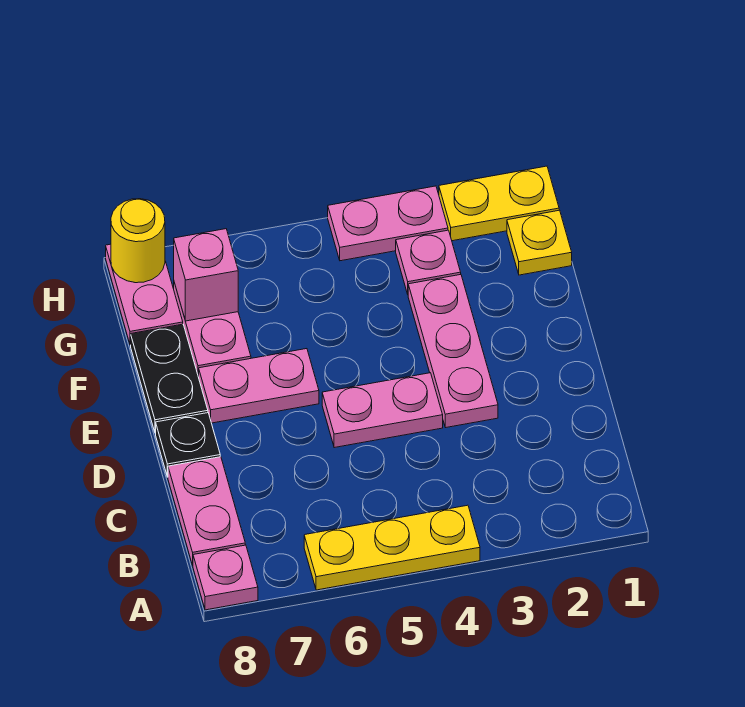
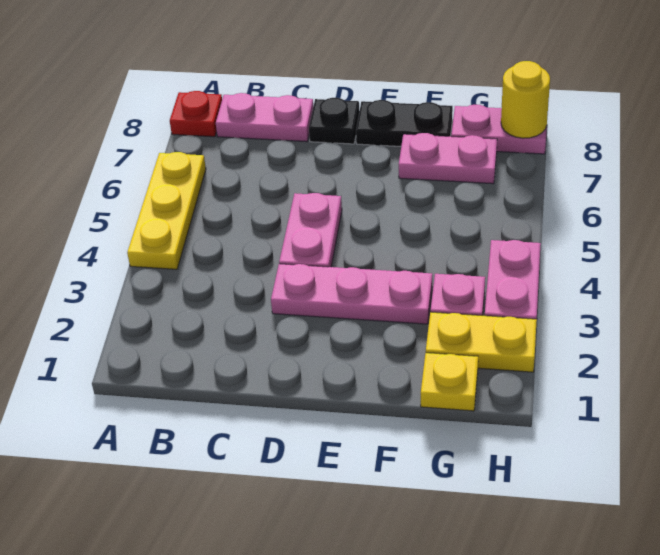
pink 1x1 plate [193,545,258,610] -> red 1x1 plate [170,91,222,137]
pink 1x2 plate [199,349,319,423] -> none
pink 1x1 brick [174,229,238,321] -> none
yellow 1x2 plate [439,166,559,241] -> yellow 1x2 plate turned to [426,312,537,372]

